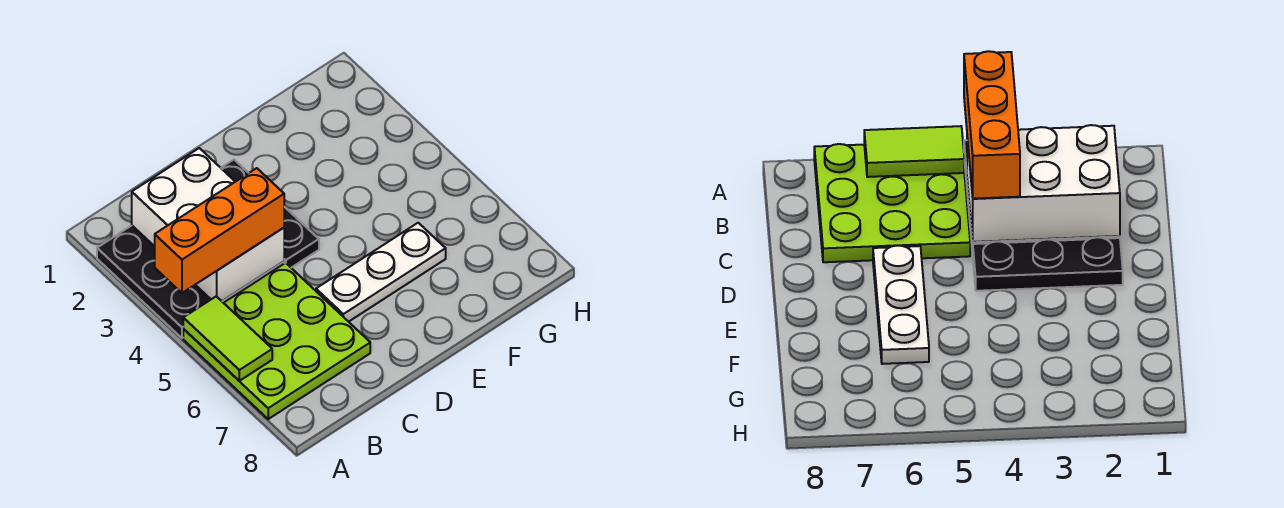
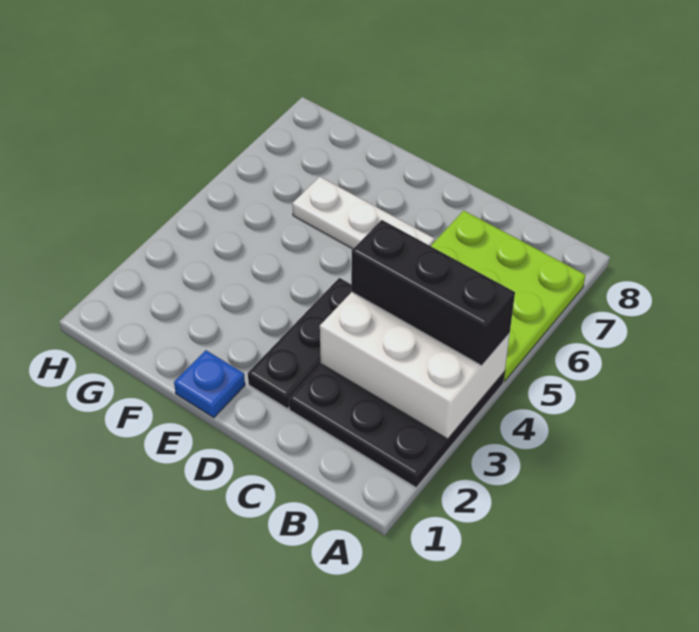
orange 1x3 brick [155,168,284,293] -> black 1x3 brick [351,220,515,365]
lime 1x2 tile [183,296,272,381] -> none
white 2x3 brick [132,148,284,301] -> white 2x3 brick turned to [320,292,510,439]
none -> blue 1x1 plate [174,350,245,418]

